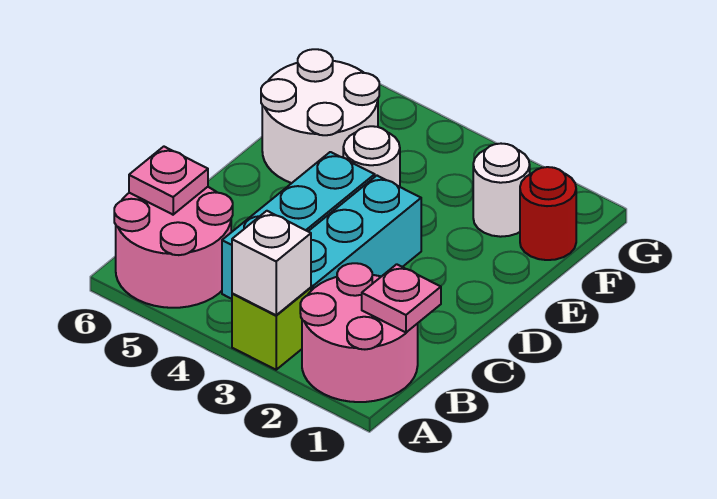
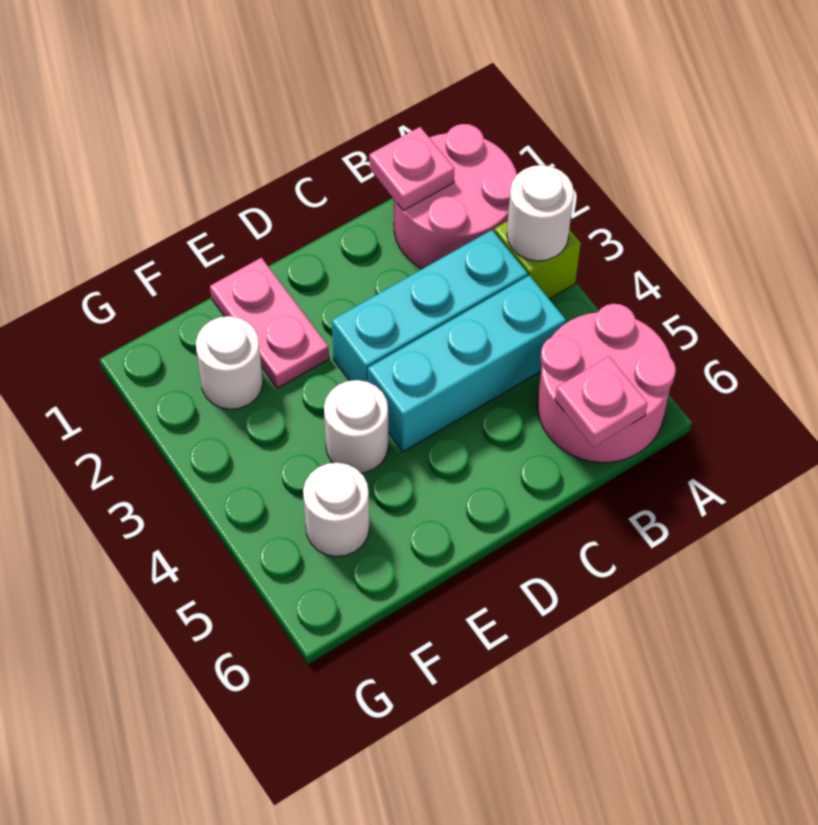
white 1x1 brick [232,211,311,315] -> white 1x1 round brick [507,165,574,261]
none -> pink 1x2 plate [210,258,329,388]
white 2x2 round brick [261,49,379,183] -> white 1x1 round brick [303,463,369,557]
red 1x1 round brick [520,167,576,260] -> none

